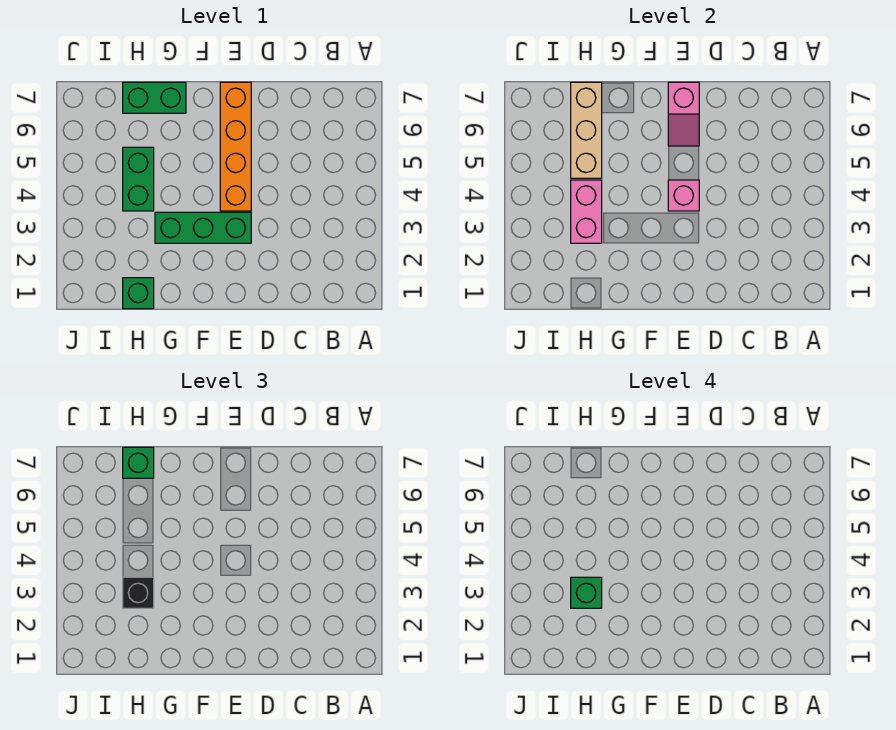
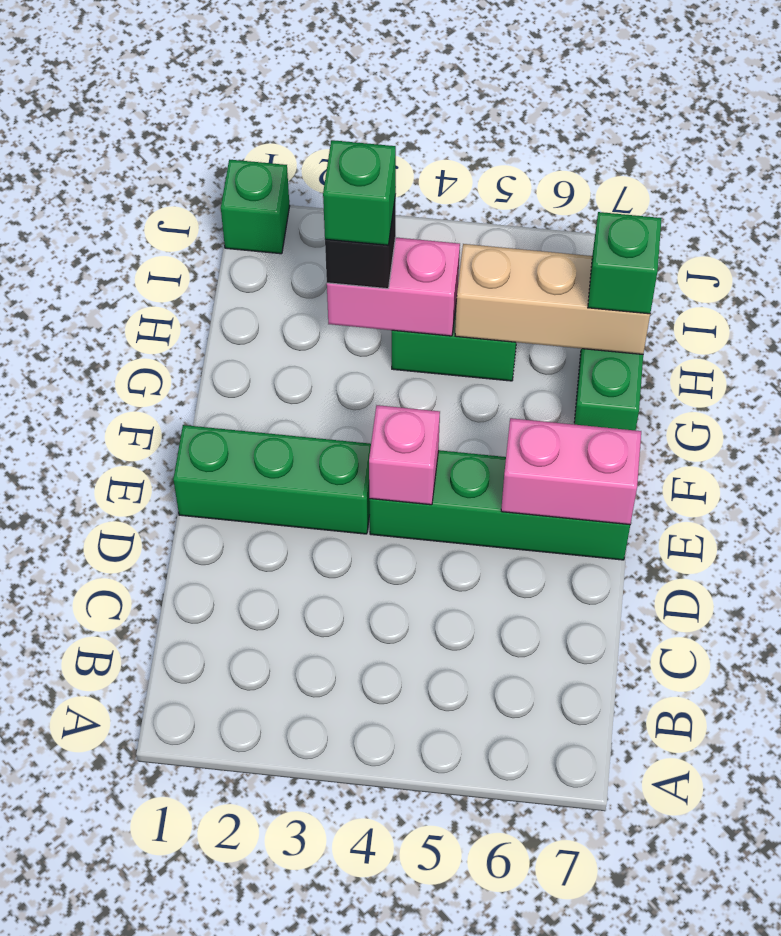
green 1x3 brick [155,212,251,243] -> green 1x3 brick turned to [173,425,371,534]
orange 1x4 brick [220,82,251,211] -> green 1x4 brick [369,450,630,560]
pink 1x2 slope [668,82,699,146] -> pink 1x2 brick [501,418,641,525]
green 1x1 brick [123,278,154,309] -> green 1x1 brick moved to [221,159,290,254]

